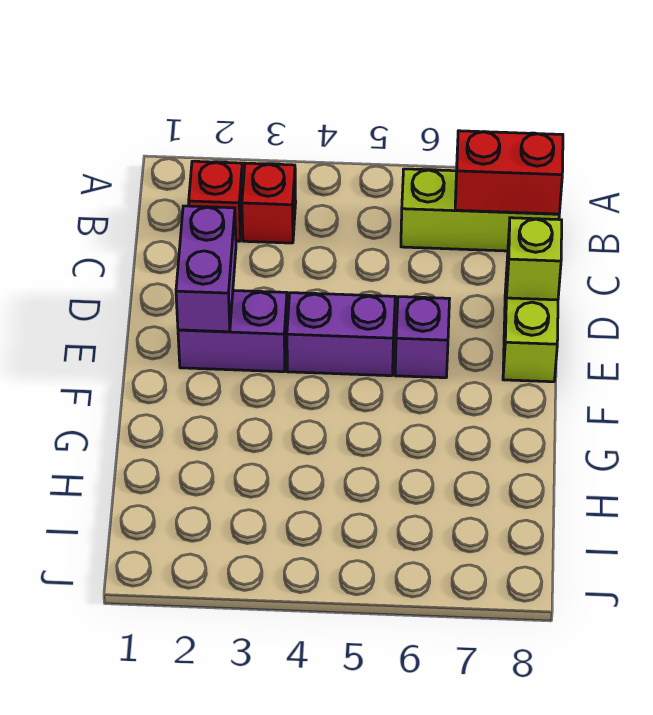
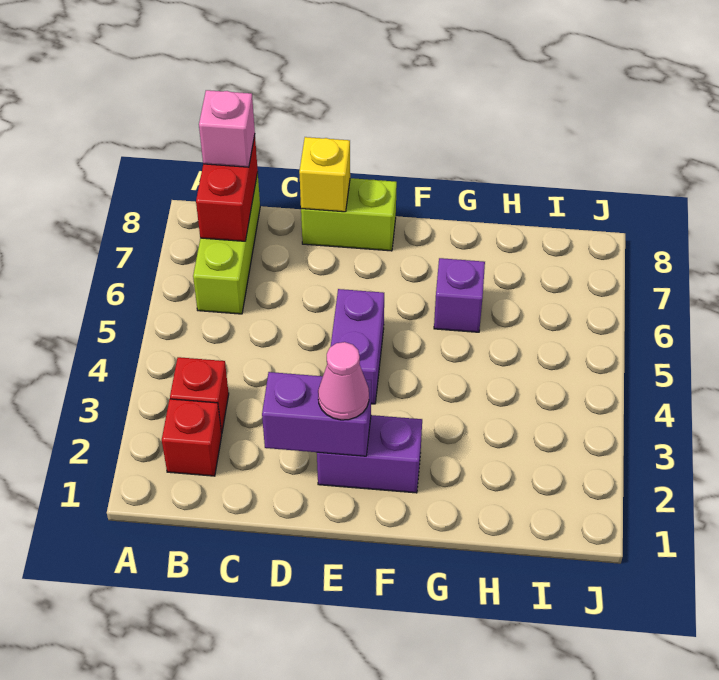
none -> pink 1x1 brick [199,90,255,167]
lime 1x1 brick [506,218,562,300] -> yellow 1x1 brick [299,137,350,212]
purple 1x2 brick [178,290,287,372] -> purple 1x2 brick turned to [317,415,422,493]
none -> pink 1x1 cone [318,342,369,420]
purple 1x1 brick [395,297,449,378] -> purple 1x1 brick moved to [434,258,485,332]

